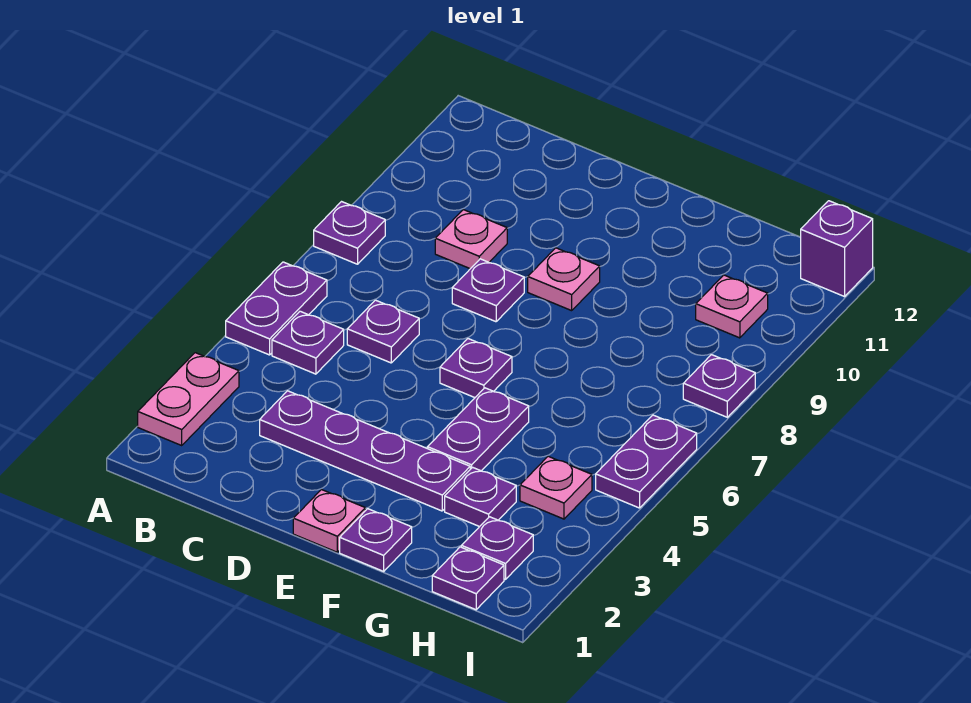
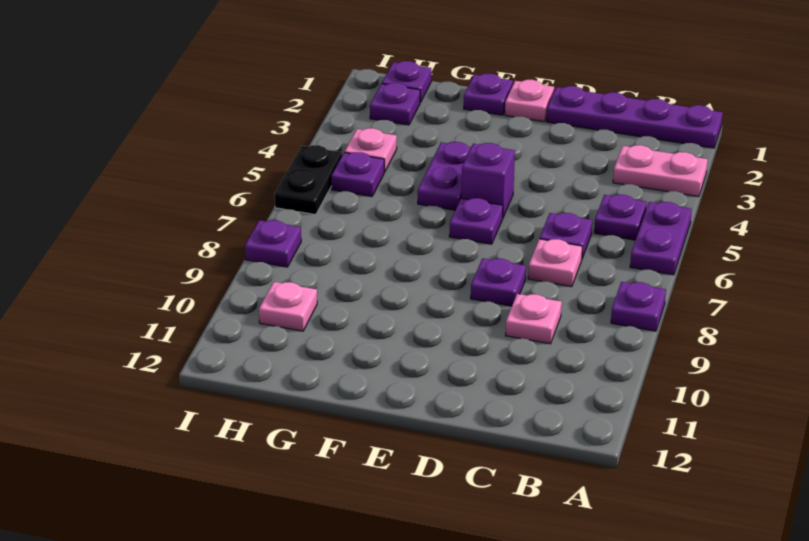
pink 1x2 plate [138,353,239,445] -> pink 1x2 plate turned to [613,145,708,197]
purple 1x4 plate [260,391,470,511] -> purple 1x4 plate moved to [547,86,723,148]
pink 1x1 plate [528,248,600,311] -> pink 1x1 plate moved to [528,239,582,287]
purple 1x1 plate [445,467,516,527] -> purple 1x1 plate moved to [331,152,384,197]
purple 1x2 plate [596,415,697,508] -> black 1x2 plate [274,145,342,215]
purple 1x1 brick [801,201,873,297] -> purple 1x1 brick moved to [461,143,515,217]

